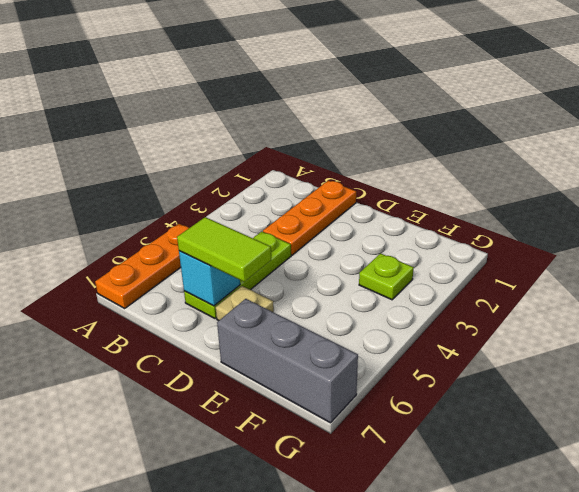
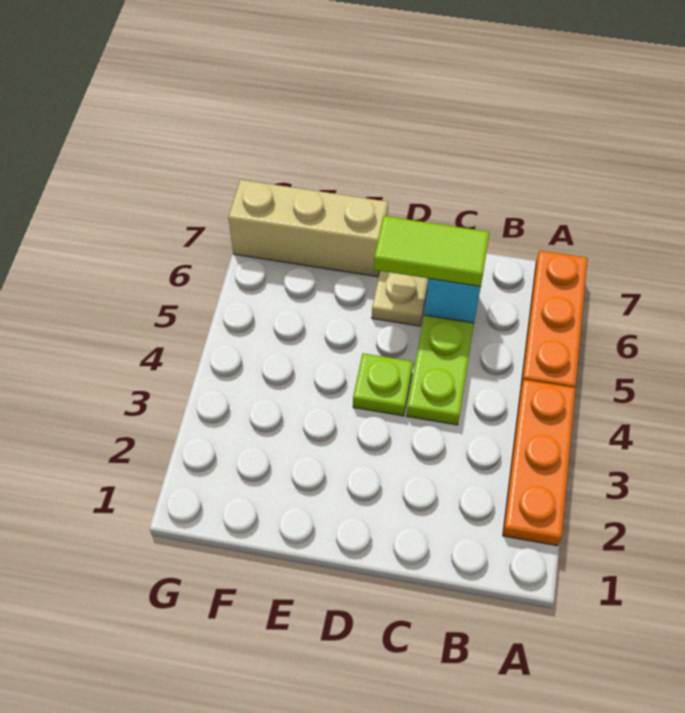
orange 1x3 plate [263,181,356,255] -> orange 1x3 plate moved to [503,380,576,546]
grey 1x3 brick [217,299,358,423] -> tan 1x3 brick [228,180,388,277]
lime 1x1 plate [359,253,414,300] -> lime 1x1 plate moved to [353,353,413,416]

